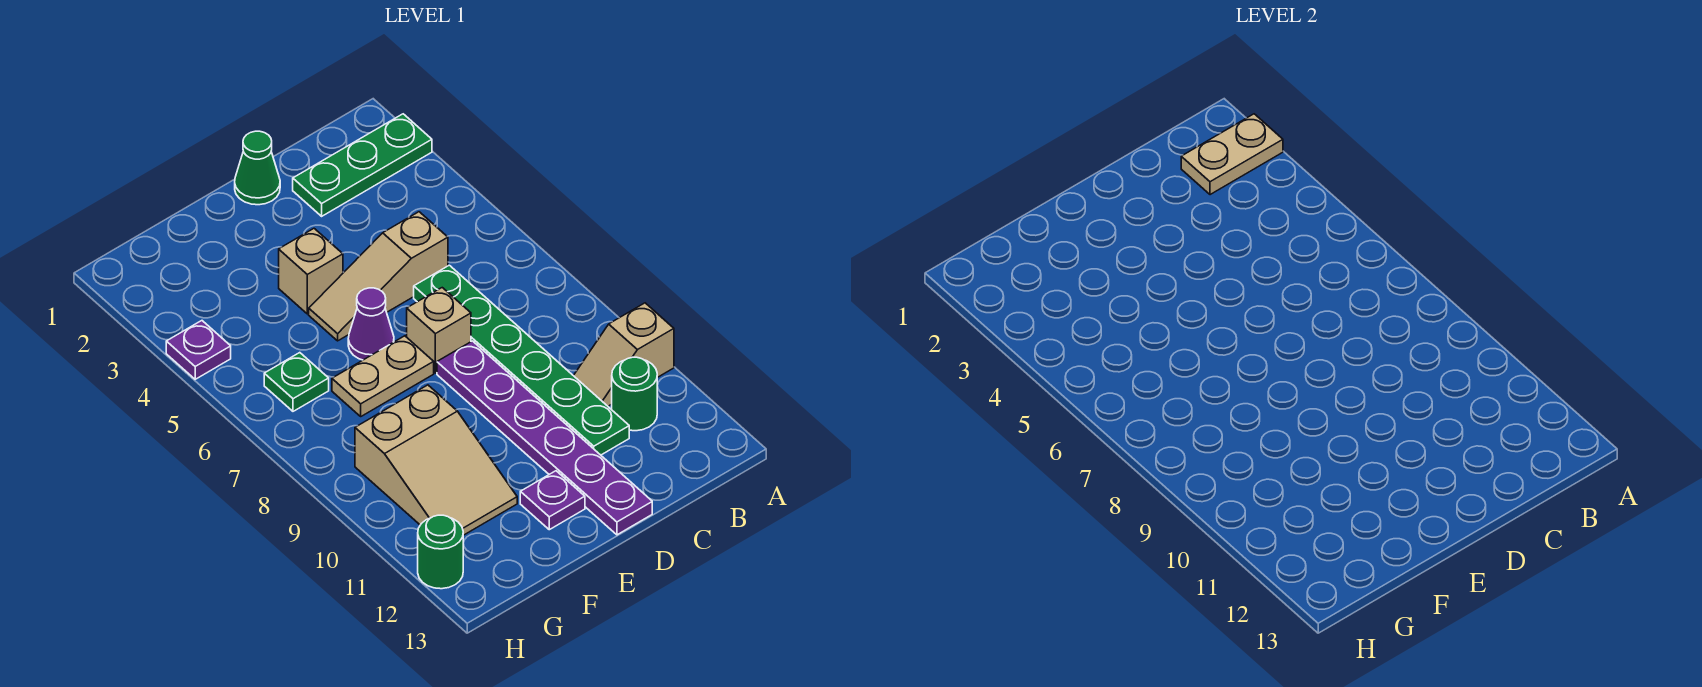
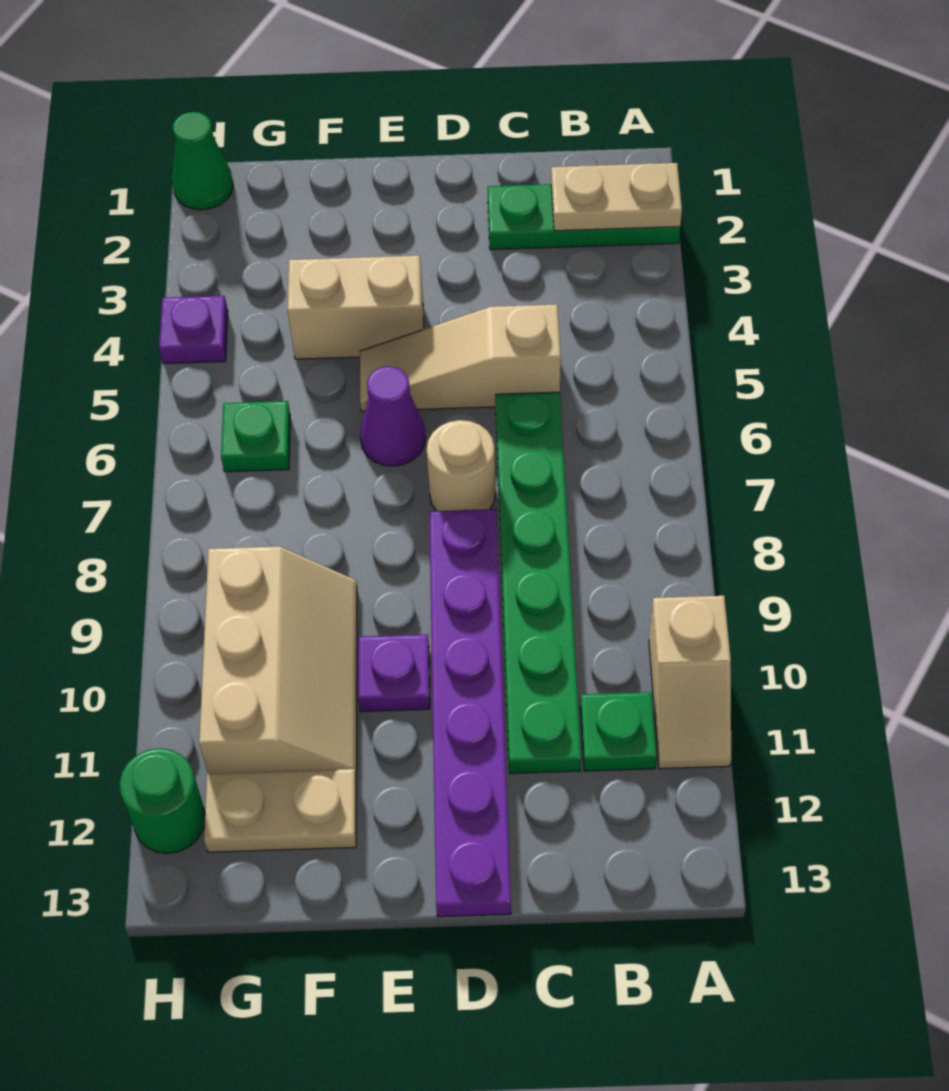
tan 1x2 slope [574,303,674,406] -> tan 1x2 slope turned to [649,596,731,769]
green 1x1 round brick [612,357,657,431] -> green 1x1 plate [580,692,657,771]
green 1x1 cone [235,131,280,205] -> green 1x1 cone moved to [172,112,233,210]
tan 1x1 brick [407,288,471,373] -> tan 1x1 round brick [427,420,495,511]
tan 1x1 brick [279,229,343,314] -> tan 1x2 brick [288,256,424,359]
tan 1x2 plate [332,336,434,416] -> tan 1x2 plate moved to [204,769,356,852]
purple 1x1 plate [520,471,585,530] -> purple 1x1 plate moved to [358,634,430,712]
tan 2x3 slope [355,385,517,535] -> tan 2x3 slope turned to [199,546,357,775]

